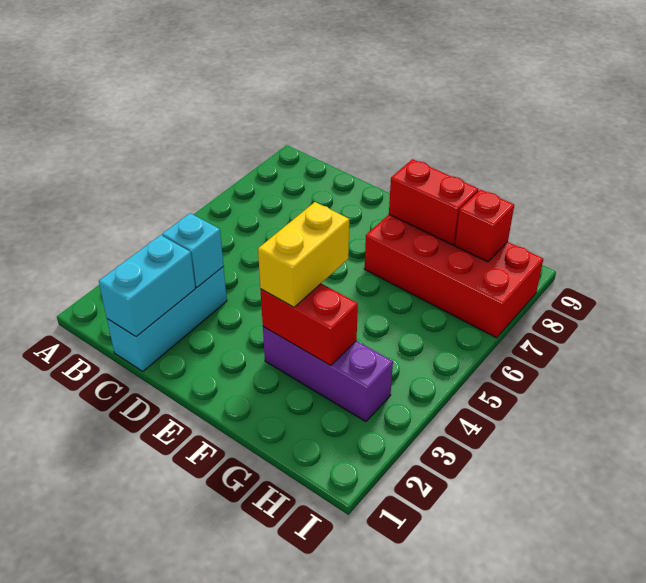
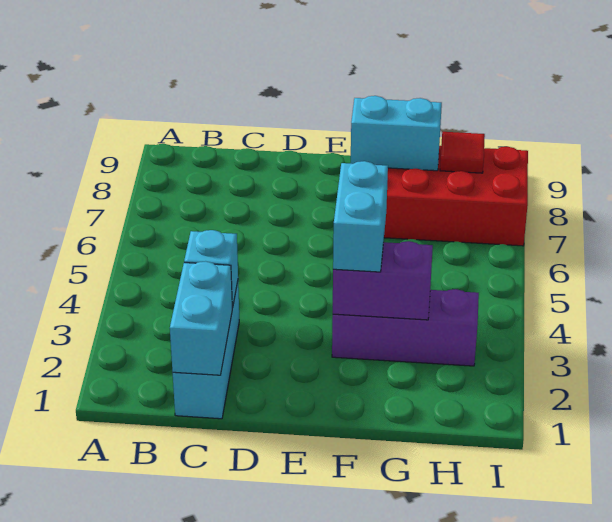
red 1x2 brick [261,284,358,366] -> purple 1x2 brick [333,241,433,320]
yellow 1x2 brick [258,202,349,307] -> cyan 1x2 brick [333,161,388,272]
red 1x2 brick [389,159,479,245] -> cyan 1x2 brick [351,96,442,171]
red 1x1 brick [455,190,514,262] -> red 1x1 tile [440,132,485,173]

